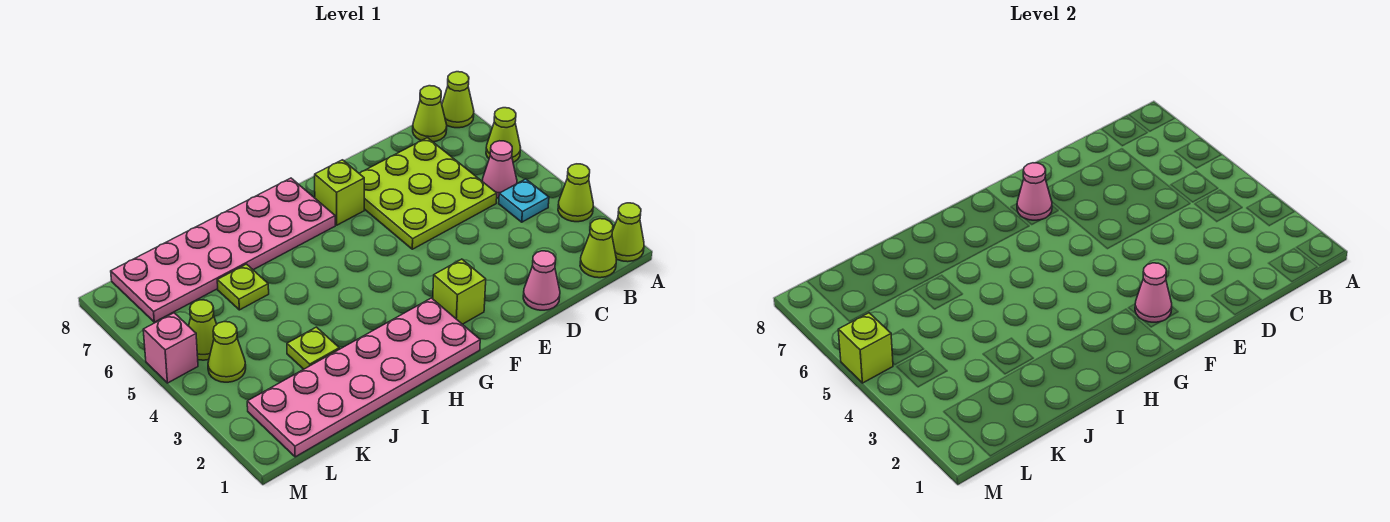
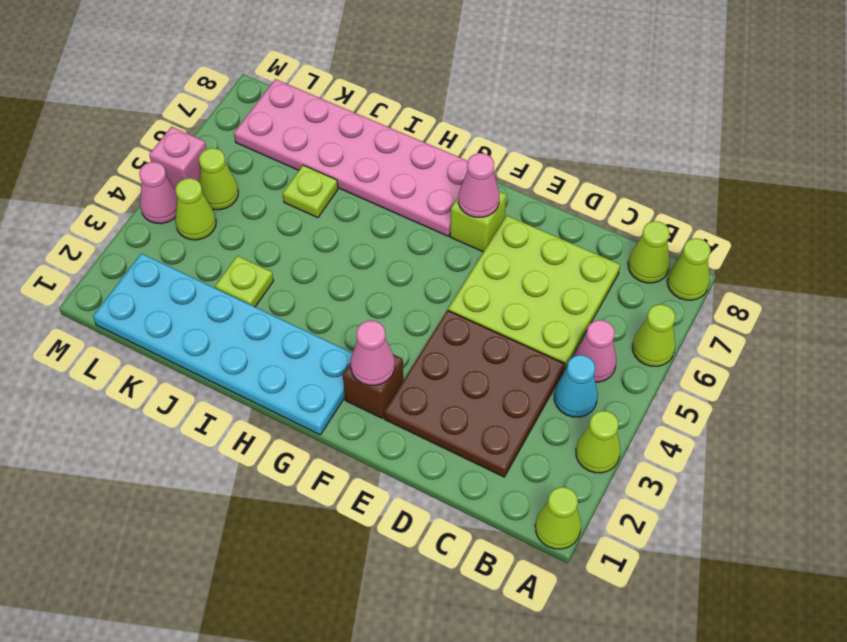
lime 1x1 cone [580,219,616,278] -> none
cyan 1x1 plate [499,179,549,222] -> cyan 1x1 cone [554,355,598,417]
none -> brown 3x3 plate [384,310,565,477]
pink 1x1 cone [523,251,560,310] -> pink 1x1 cone moved to [139,162,178,224]
lime 1x1 brick [433,259,486,324] -> brown 1x1 brick [343,354,403,418]
pink 2x6 plate [247,298,480,457] -> cyan 2x6 plate [93,253,352,435]
lime 1x1 brick [838,313,893,383] -> none

